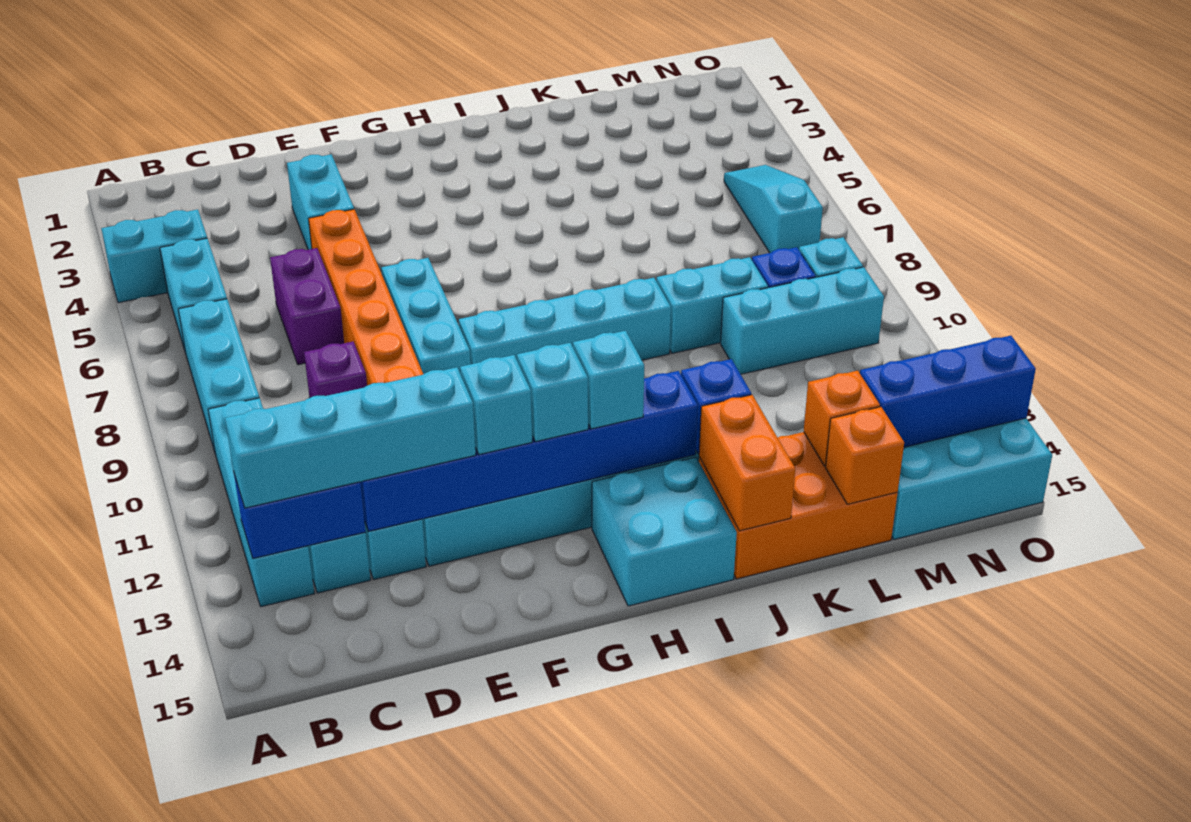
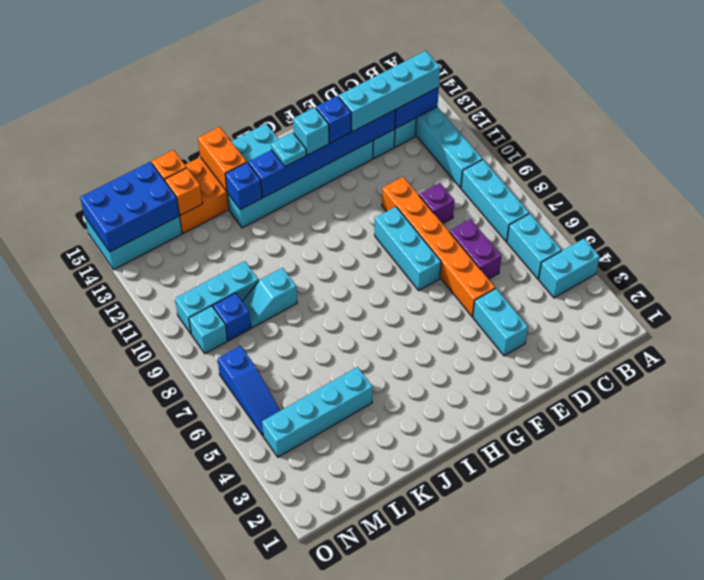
cyan 1x1 brick [460,355,532,455] -> blue 1x1 brick [316,96,351,143]
cyan 1x4 brick [459,278,671,364] -> cyan 1x4 brick moved to [262,367,373,457]
cyan 1x1 brick [573,331,644,429] -> cyan 1x1 plate [271,132,306,167]
cyan 1x2 brick [656,257,768,353] -> cyan 1x2 slope [242,268,297,328]
blue 1x3 brick [860,336,1036,447] -> blue 2x3 brick [80,162,179,252]
cyan 1x3 slope [724,165,823,253] -> blue 1x3 slope [218,346,280,436]

